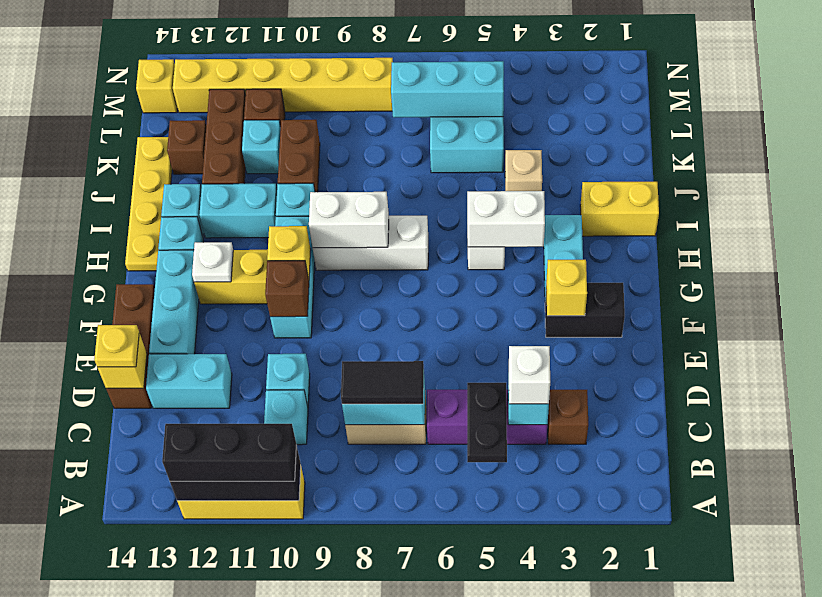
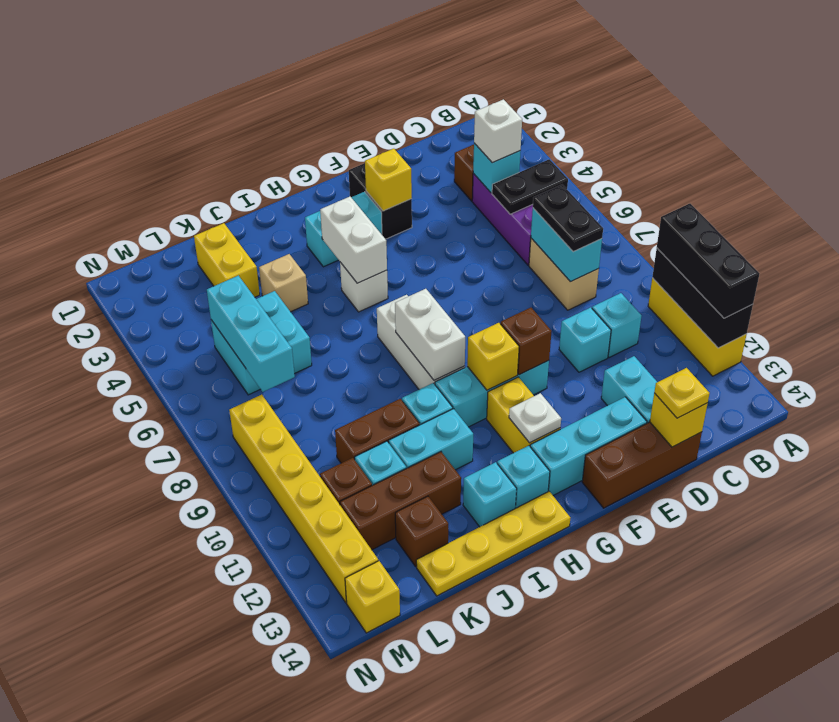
black 1x2 tile [341,361,424,404] -> black 1x2 plate [533,185,603,252]
yellow 1x2 brick [580,182,659,236] -> yellow 1x2 brick moved to [194,223,260,297]
cyan 1x2 brick [199,184,277,238] -> cyan 1x2 brick turned to [389,409,473,470]

